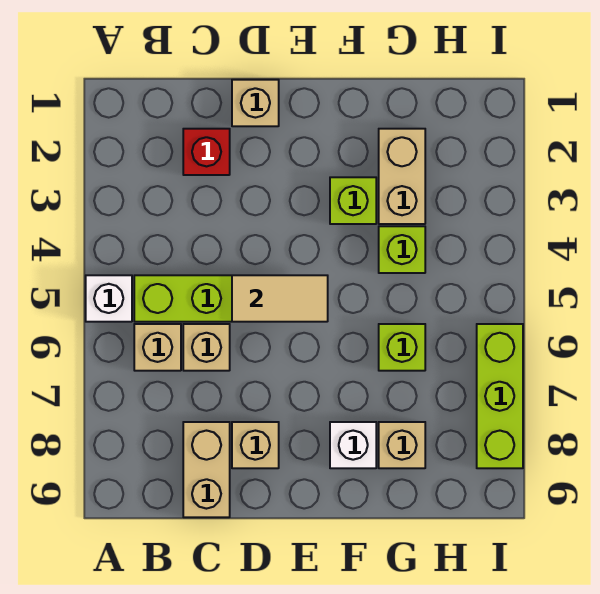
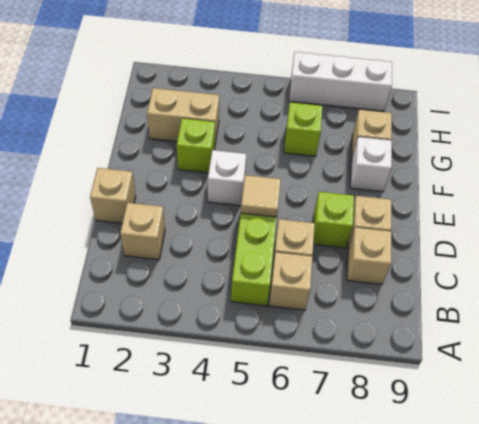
white 1x1 brick [86,275,132,322] -> white 1x1 brick moved to [208,150,246,206]
red 1x1 brick [183,129,230,175] -> tan 1x1 brick [120,203,165,260]
tan 1x2 brick [183,422,230,517] -> tan 1x1 brick [347,227,391,284]
tan 1x2 tile [232,275,328,322] -> tan 1x1 tile [241,175,281,217]
lime 1x1 brick [379,226,425,273] -> lime 1x1 brick moved to [313,192,354,248]
lime 1x3 brick [477,324,523,468] -> white 1x3 brick [289,52,392,111]

